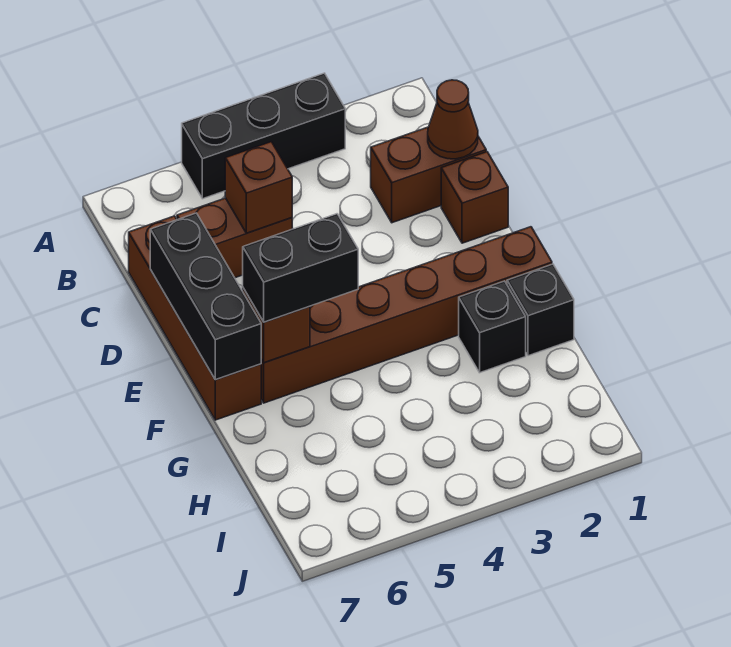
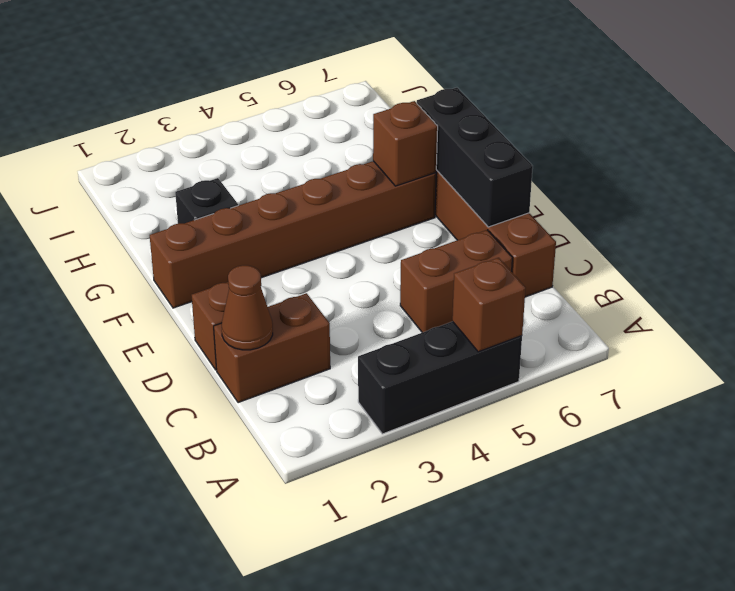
brown 1x1 brick [225,142,292,233] -> brown 1x1 brick moved to [452,258,526,352]
black 1x2 brick [243,214,358,322] -> none
black 1x1 brick [507,264,574,356] -> none

